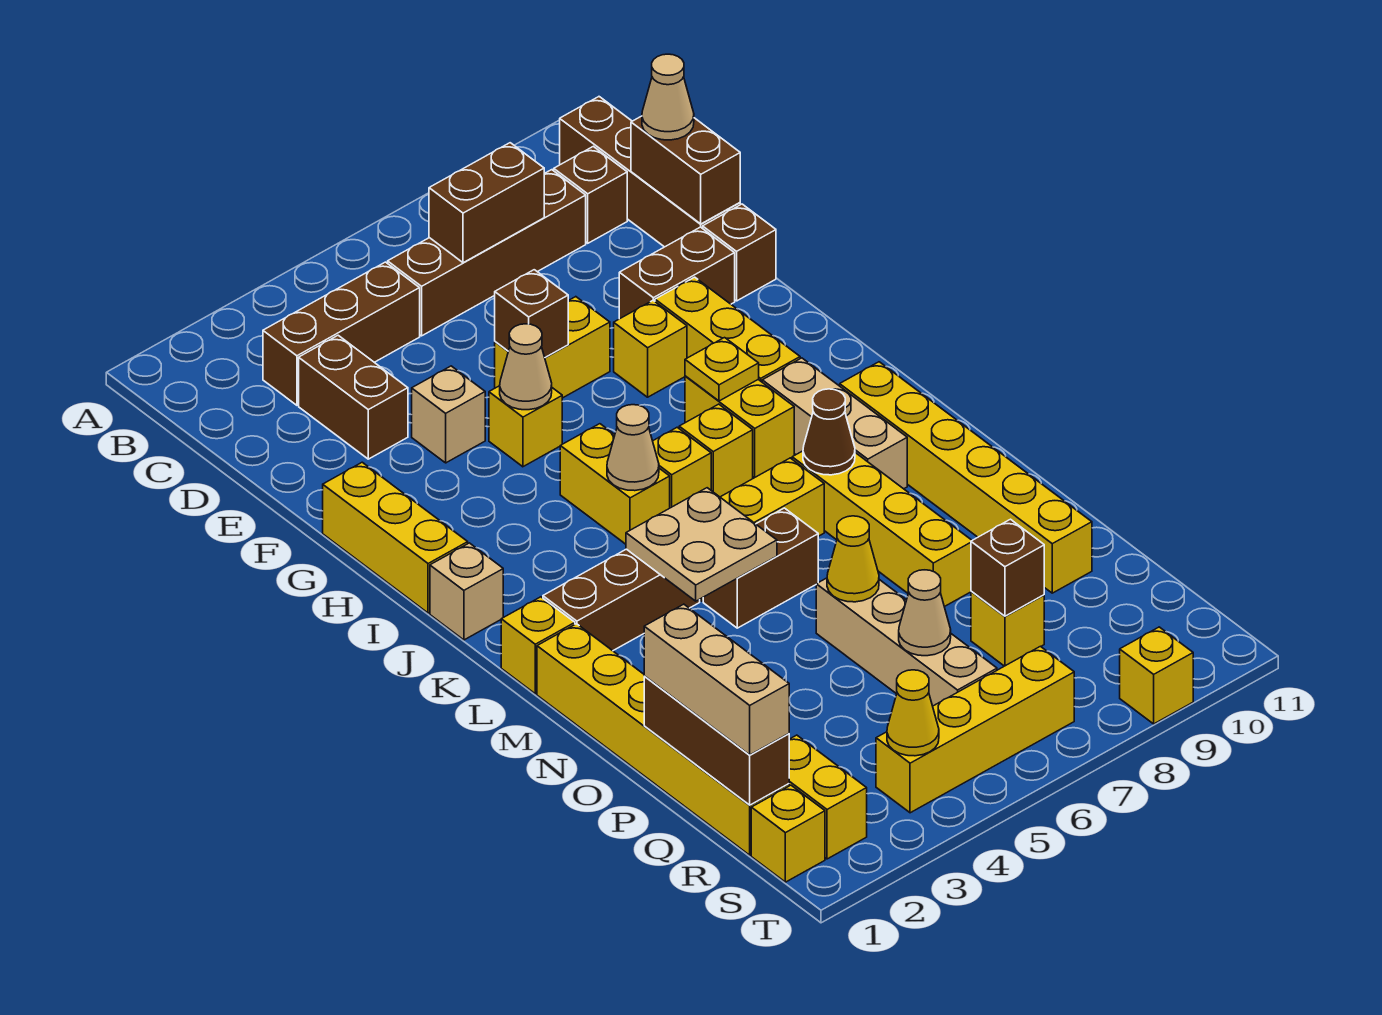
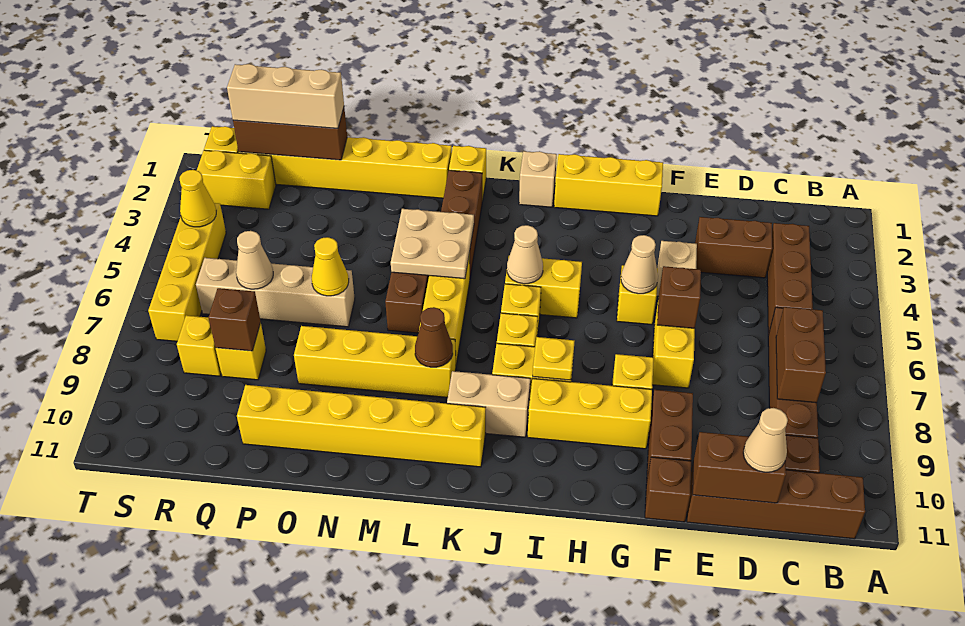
tan 1x3 brick [762,358,907,489] -> tan 1x2 brick [447,371,530,437]
yellow 1x1 brick [1120,627,1193,724] -> yellow 1x1 brick moved to [177,315,221,376]

